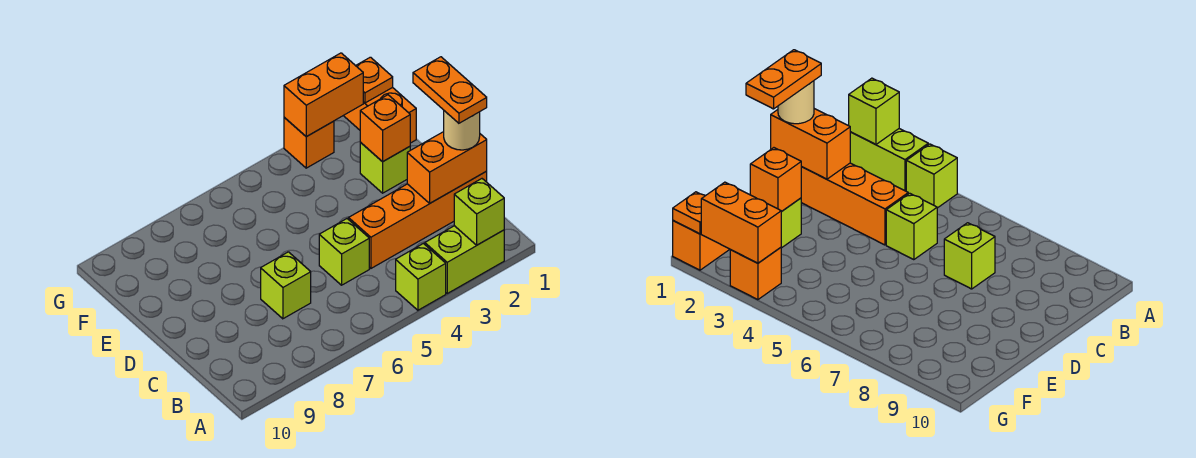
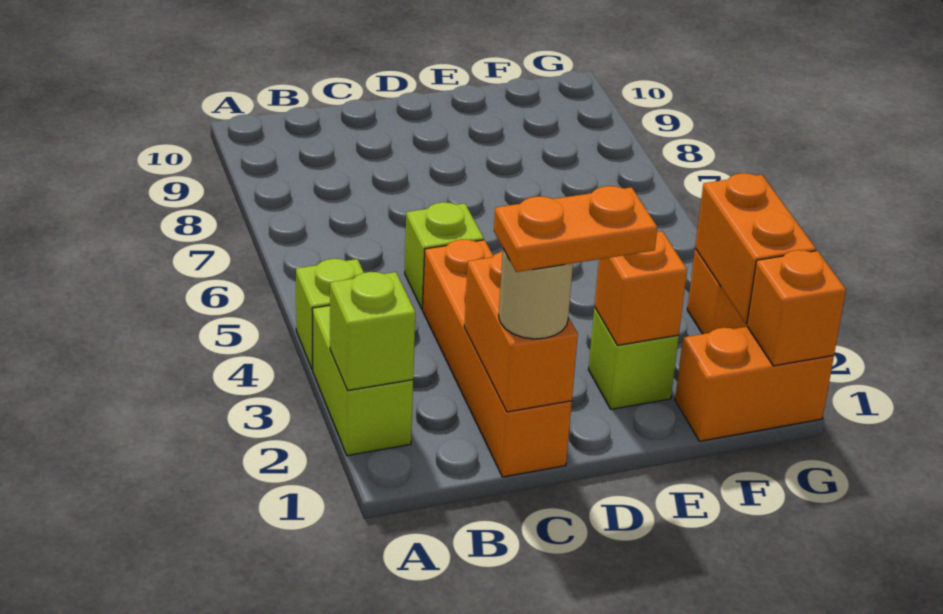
lime 1x1 brick [261,252,311,319] -> none
orange 1x1 plate [356,57,393,103] -> orange 1x1 brick [747,250,846,366]

